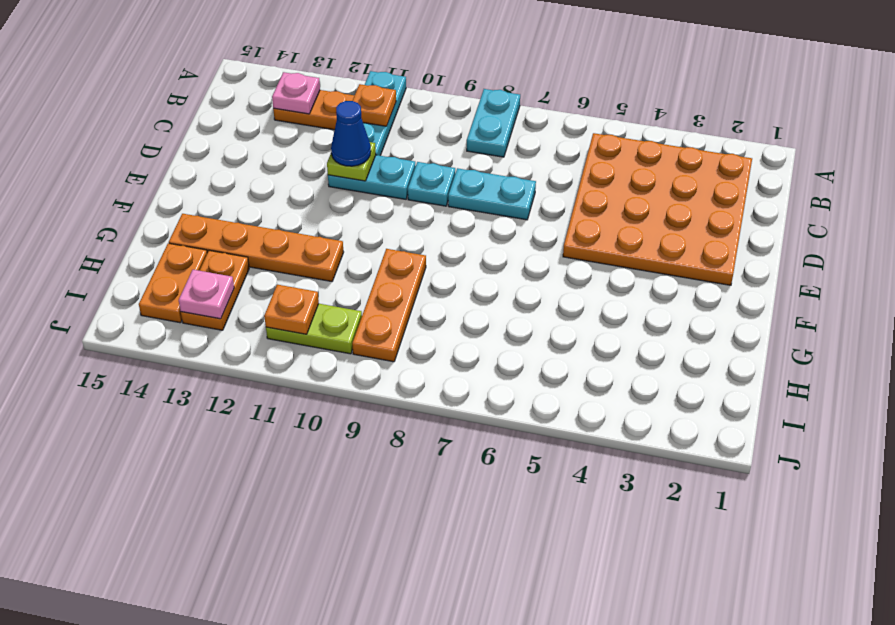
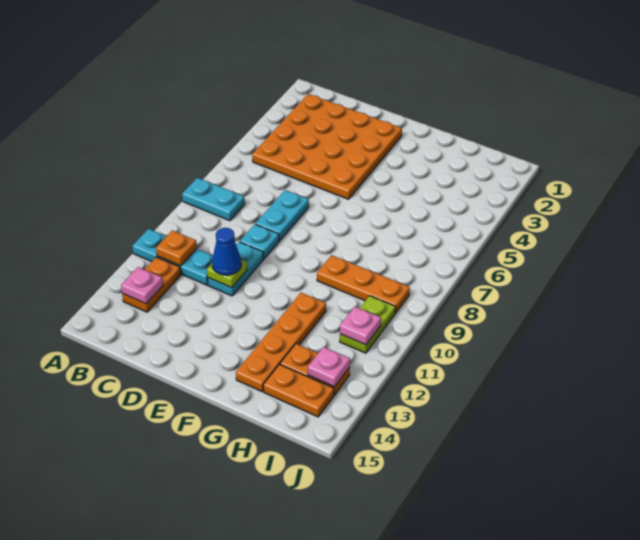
orange 1x1 plate [264,285,319,334] -> pink 1x1 plate [340,307,381,345]

